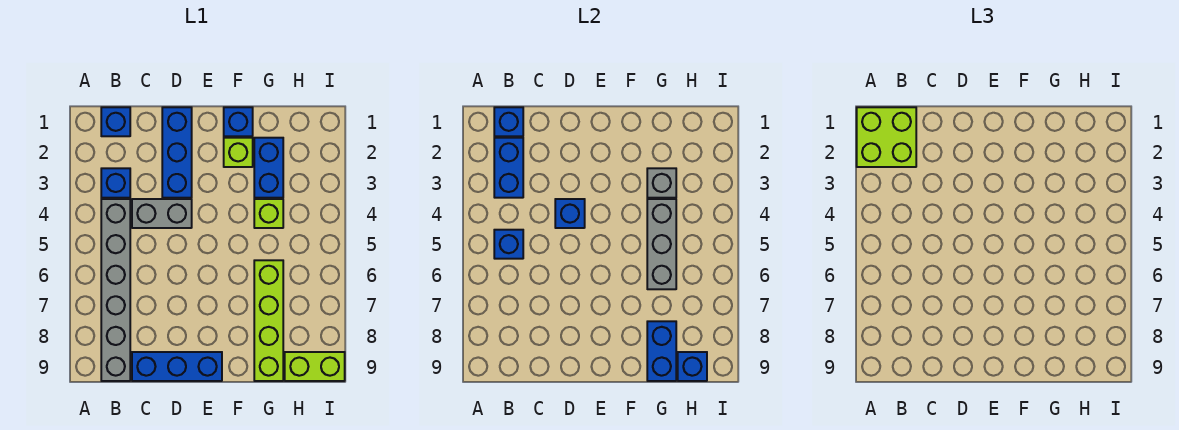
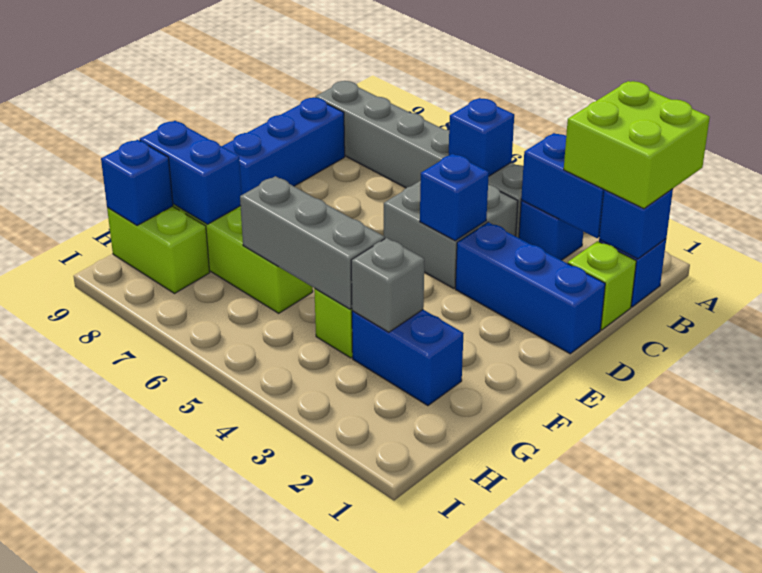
grey 1x2 brick [132,199,192,228] -> grey 2x2 brick [384,181,518,288]
blue 1x1 brick [224,107,253,136] -> none
lime 1x1 brick [224,138,253,167] -> lime 1x1 brick moved to [568,241,636,330]
lime 1x2 brick [285,352,345,381] -> lime 1x2 brick turned to [107,206,210,293]

